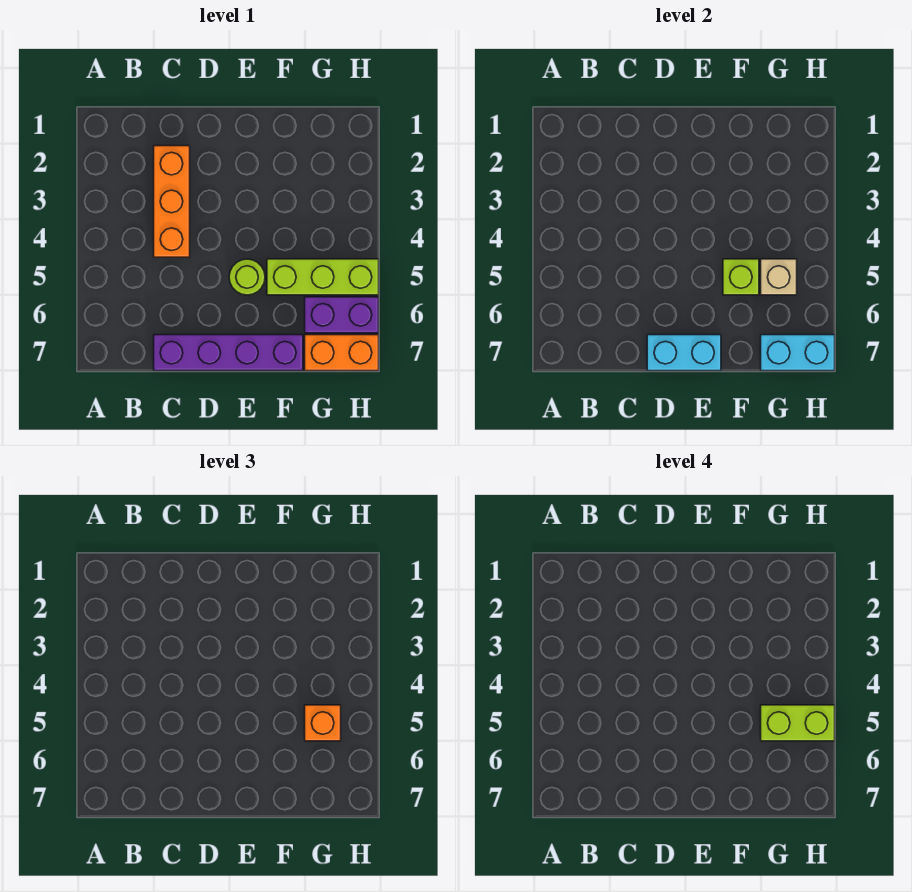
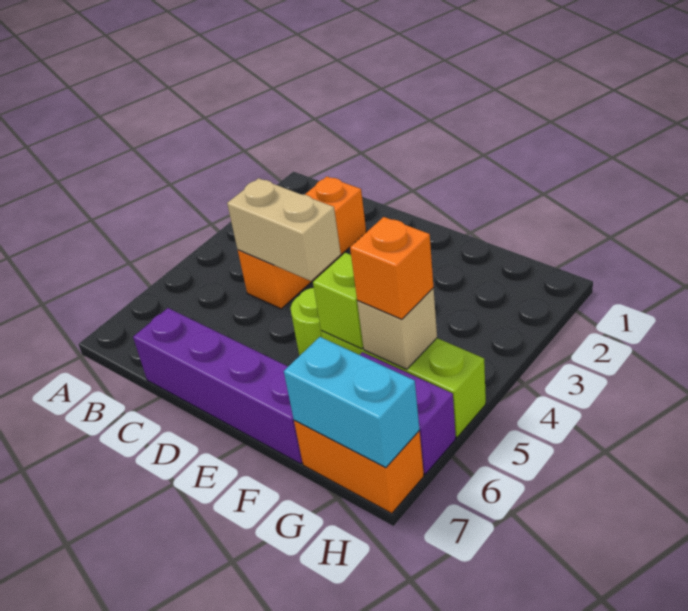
none -> tan 1x2 brick [227,178,341,281]
cyan 1x2 brick [647,335,721,371] -> none
lime 1x2 brick [761,705,835,741] -> none

